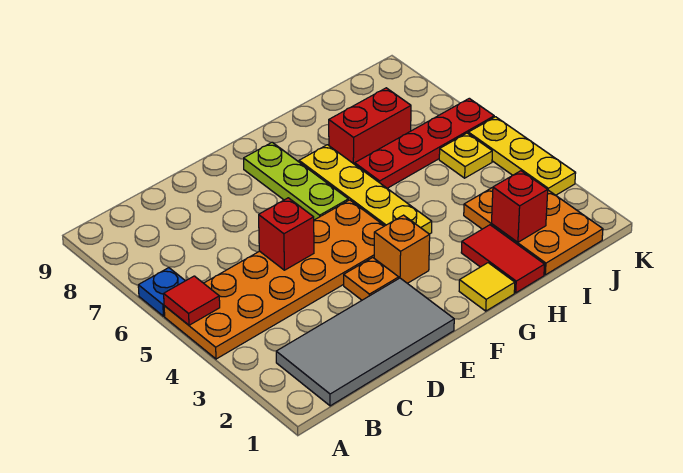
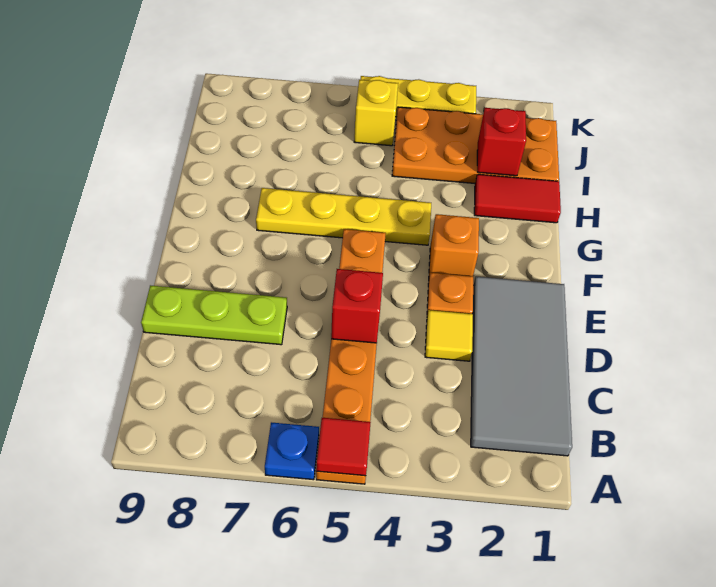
orange 2x6 plate [164,200,384,359] -> orange 1x6 plate [316,229,386,484]
lime 1x3 plate [244,142,348,220] -> lime 1x3 plate moved to [141,285,287,345]
yellow 1x1 tile [459,263,515,311] -> yellow 1x1 tile moved to [425,310,473,361]
red 1x4 plate [355,98,494,188] -> none
red 1x2 brick [329,88,411,164] -> none
orange 2x3 plate [464,187,603,275] -> orange 2x4 plate [392,107,559,183]
yellow 1x1 plate [439,133,492,178] -> yellow 1x1 brick [354,80,398,146]

